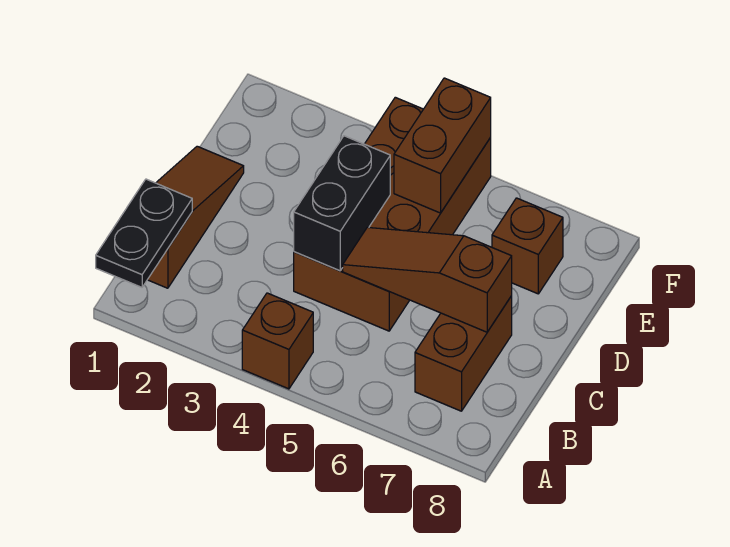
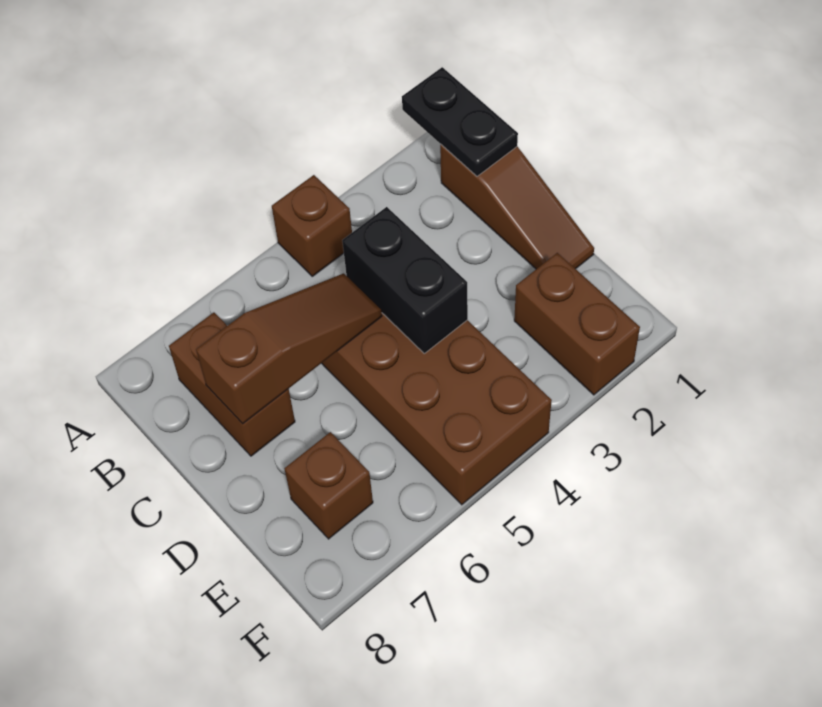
brown 1x2 brick [394,78,491,213] -> brown 1x2 brick moved to [514,253,640,395]

